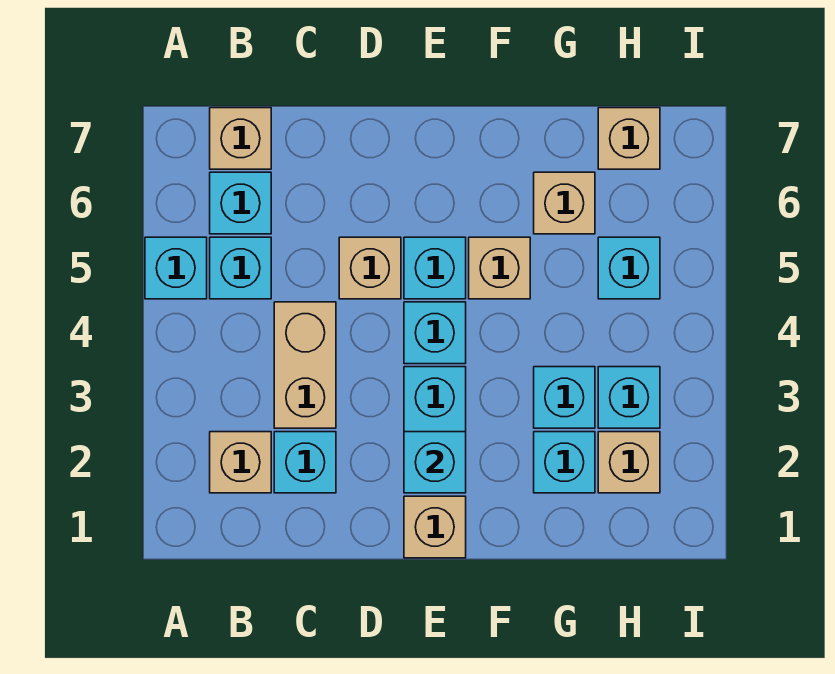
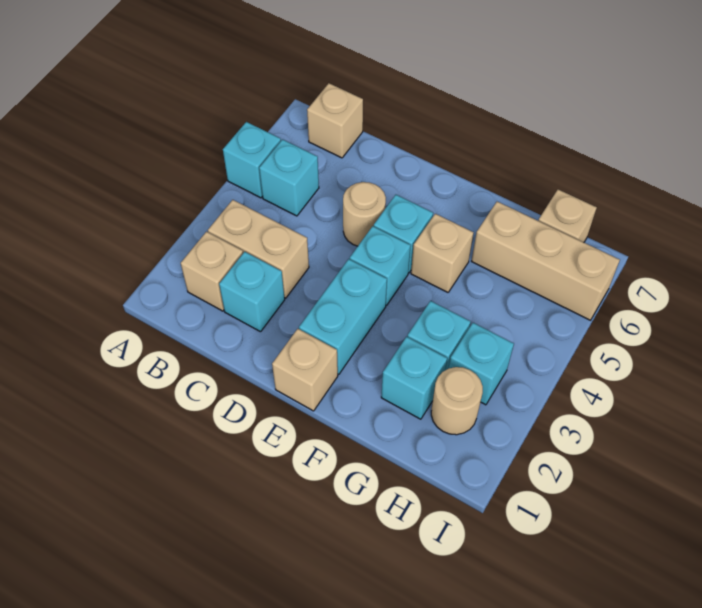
cyan 1x1 brick [210,172,271,234] -> none
tan 1x2 brick [274,302,336,428] -> tan 1x2 brick turned to [208,200,309,298]
tan 1x1 brick [339,237,401,299] -> tan 1x1 round brick [343,182,386,246]
cyan 1x1 brick [404,432,466,493] -> none
tan 1x1 brick [534,172,595,234] -> tan 1x3 brick [472,202,620,320]
tan 1x1 brick [598,432,660,493] -> tan 1x1 round brick [431,367,483,435]
cyan 1x1 brick [598,237,660,299] -> none

